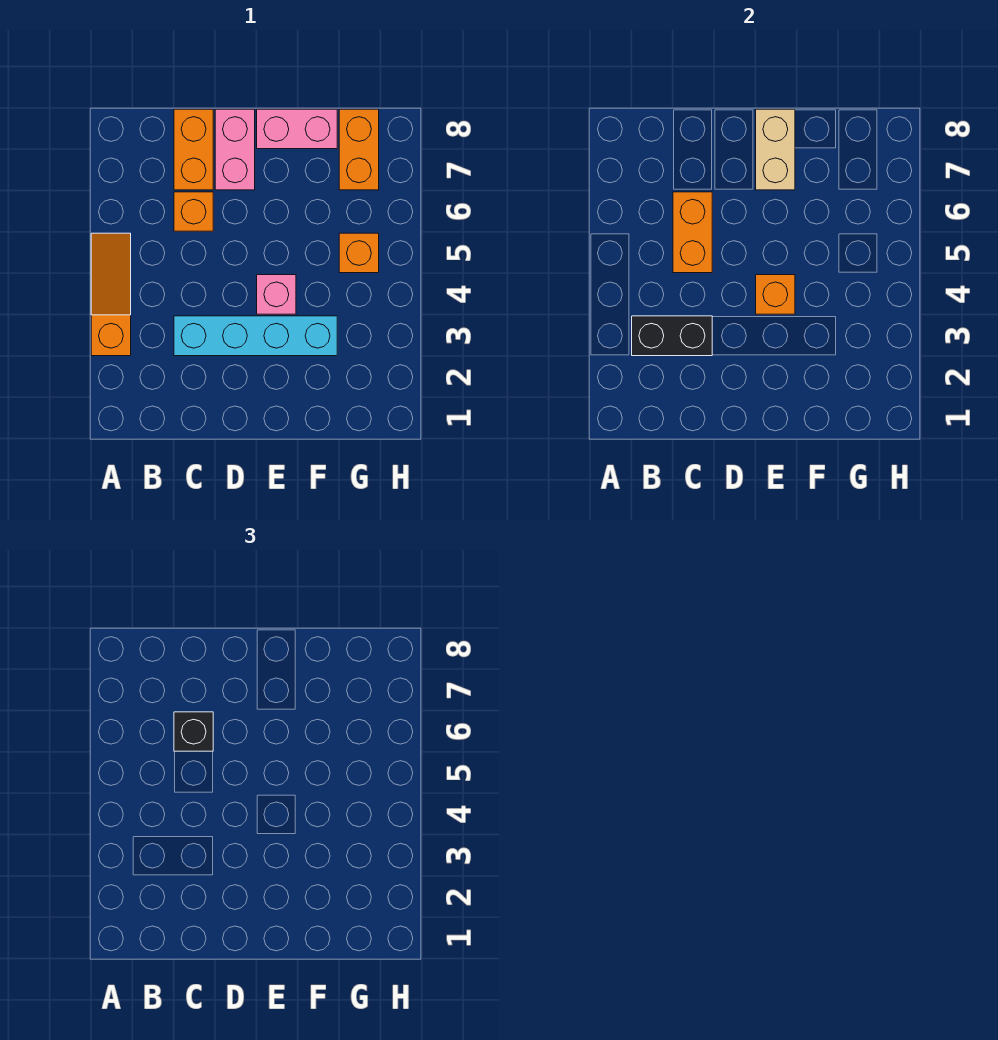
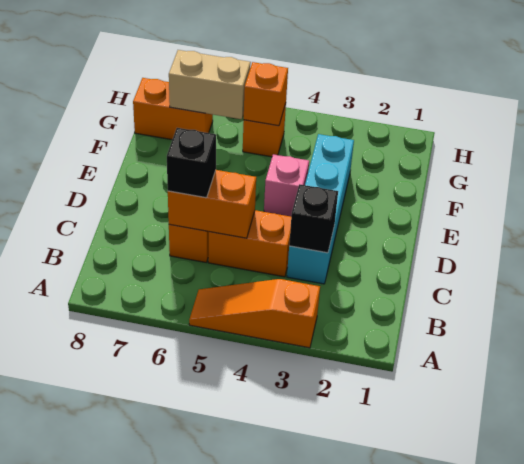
black 1x2 brick [632,316,712,356] -> black 1x1 brick [289,184,338,253]
orange 1x2 brick [174,109,213,190] -> orange 1x2 brick moved to [208,210,291,277]
pink 1x2 brick [215,109,255,190] -> none
orange 1x1 brick [756,275,795,314] -> orange 1x1 brick moved to [244,62,288,126]
tan 1x2 brick [756,109,795,190] -> tan 1x2 brick moved to [169,50,251,119]
pink 1x2 brick [257,109,337,149] -> none

